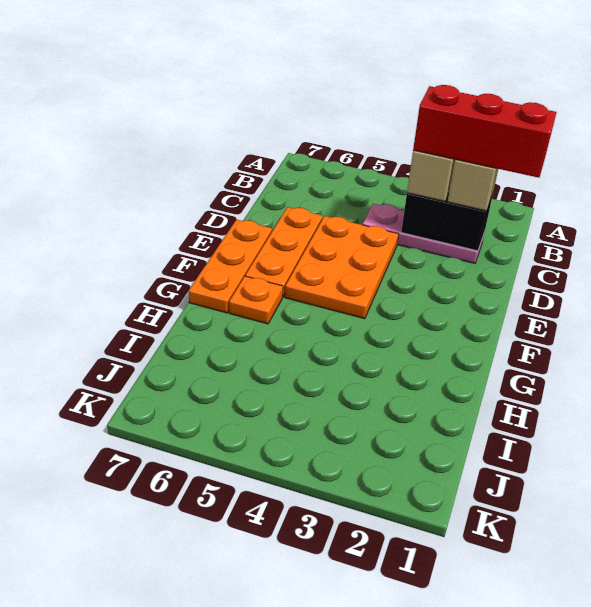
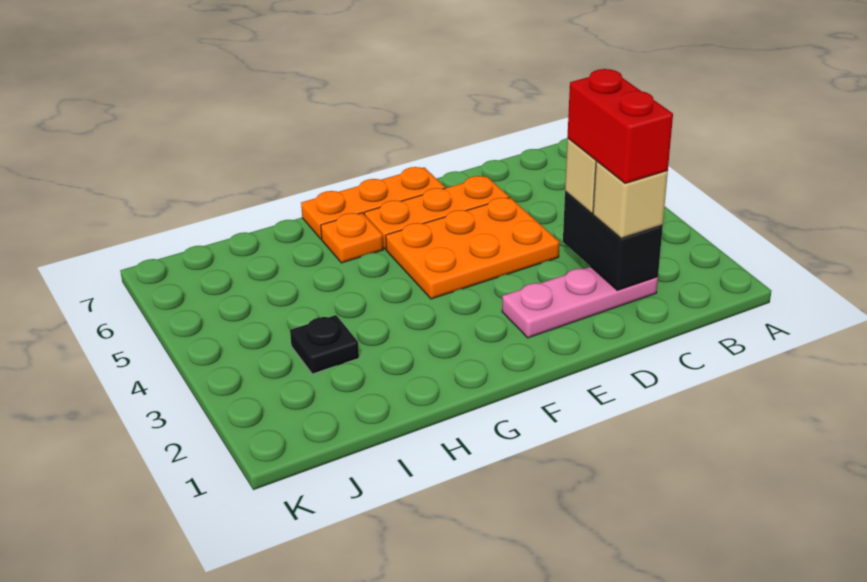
red 1x3 brick [413,85,557,178] -> red 1x2 brick [567,69,673,184]
pink 1x3 plate [363,204,485,263] -> pink 1x3 plate turned to [502,267,658,338]
none -> black 1x1 plate [290,315,359,374]

